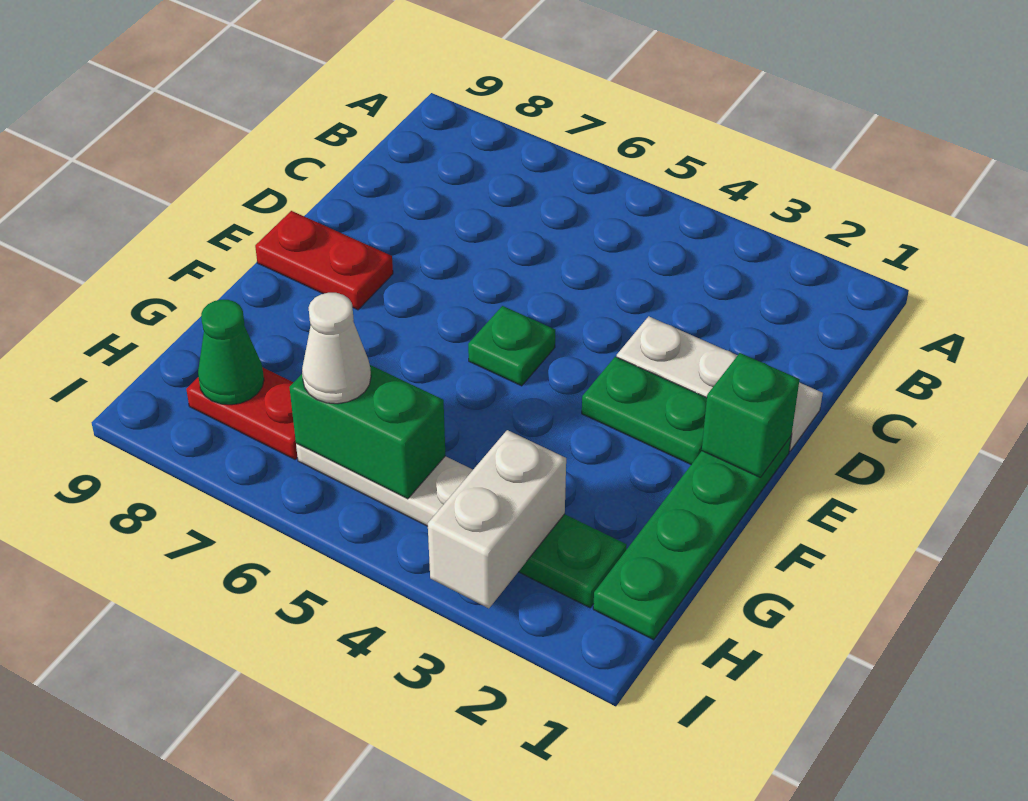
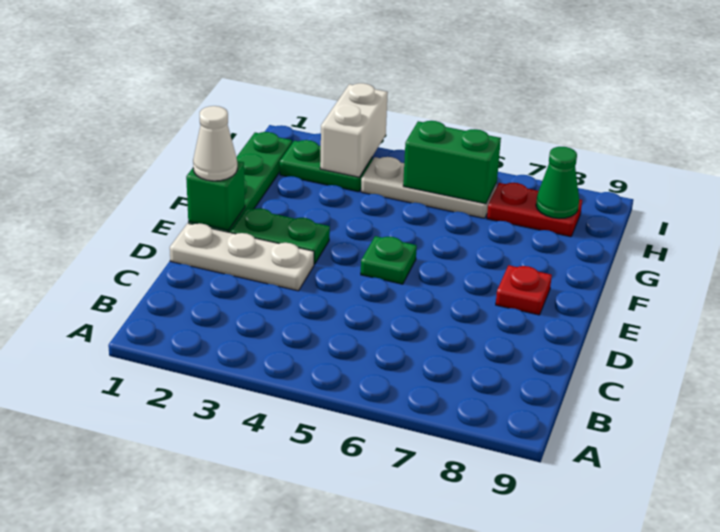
red 1x2 plate [255,211,393,310] -> red 1x1 plate [496,265,552,315]
white 1x1 cone [302,293,371,404] -> white 1x1 cone moved to [193,106,237,181]

